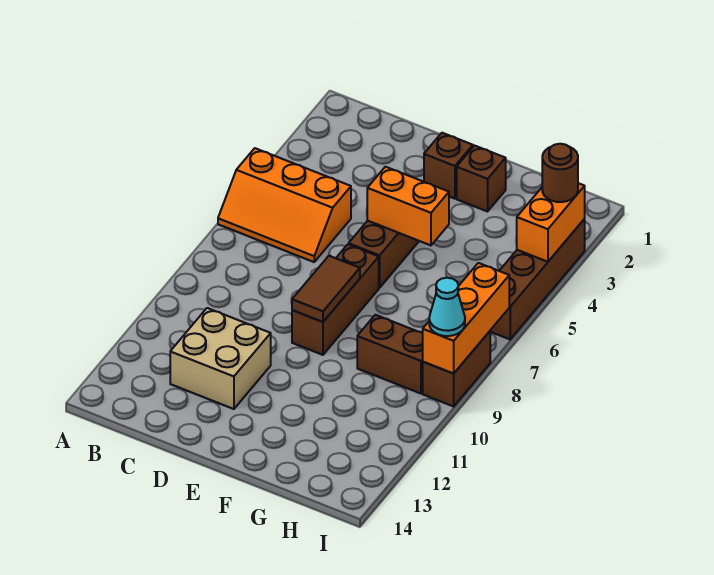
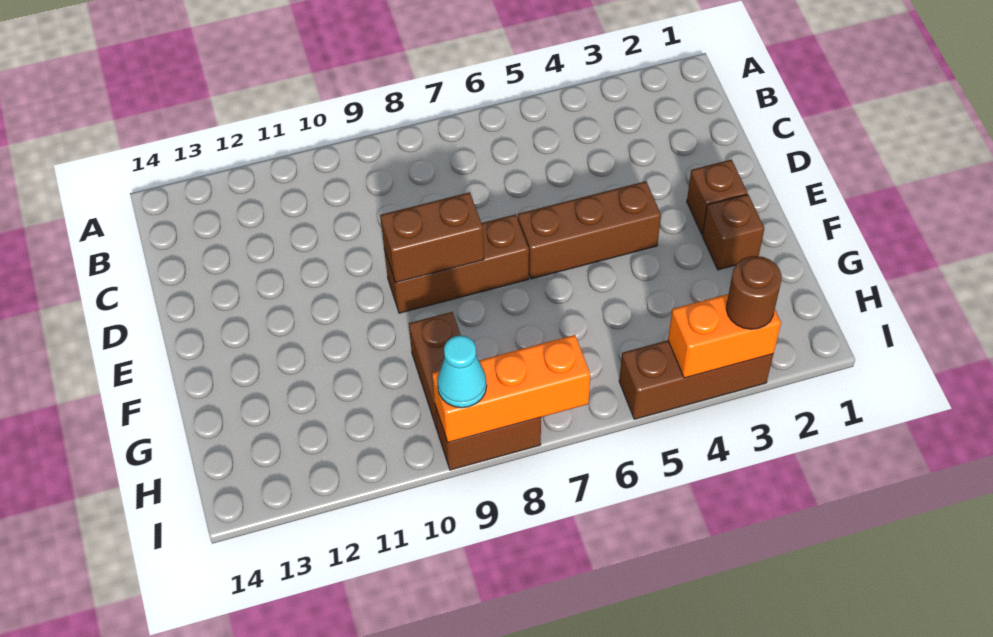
orange 2x3 slope [218,148,351,262] -> none
tan 2x2 brick [170,308,271,409] -> none
orange 1x2 brick [367,167,449,245] -> none
brown 1x2 tile [292,256,360,322] -> brown 1x2 brick [380,192,484,283]
brown 1x4 brick [490,219,585,339] -> brown 1x3 brick [619,340,773,419]

